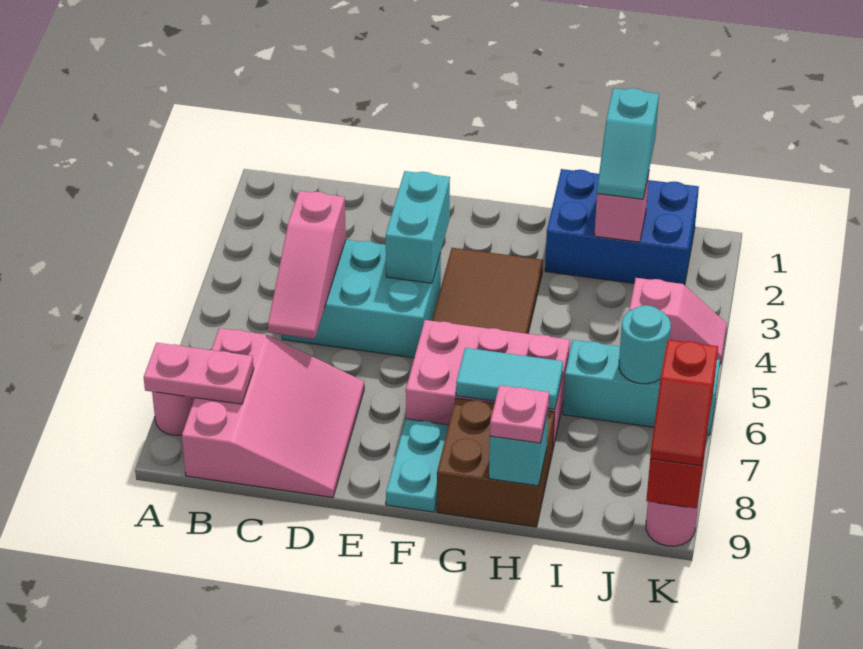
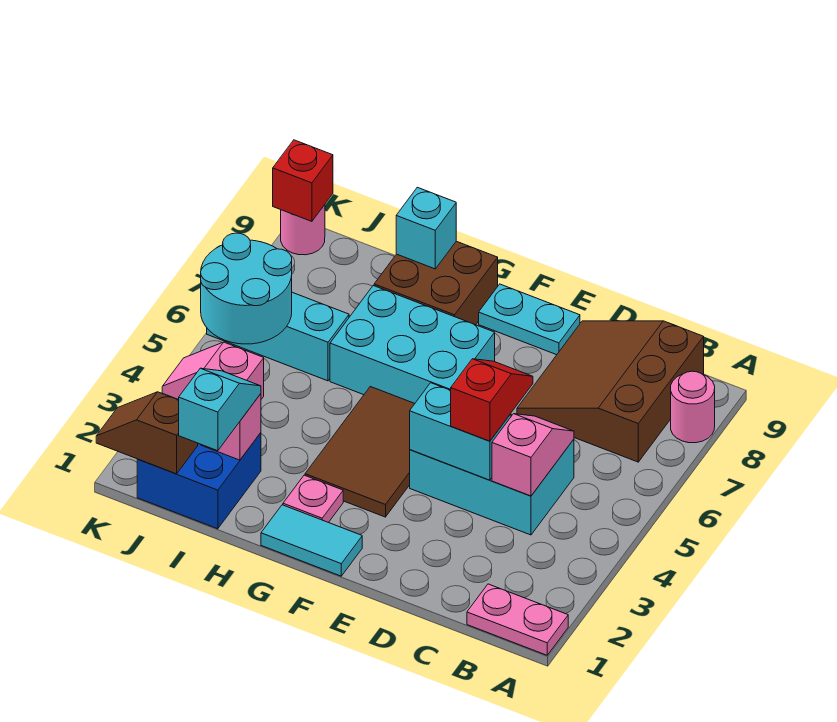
pink 1x2 plate [144,343,254,404] -> pink 1x2 plate moved to [467,584,568,655]
pink 3x3 slope [182,328,364,497] -> brown 3x3 slope [517,321,704,462]
pink 1x3 slope [268,191,346,339] -> pink 1x2 slope [492,414,574,496]
cyan 1x2 brick [386,171,450,283] -> cyan 1x2 brick turned to [410,383,511,480]
pink 2x3 brick [406,320,570,448] -> cyan 2x3 brick [330,286,495,403]
cyan 1x2 plate [386,419,449,512] -> cyan 1x2 plate turned to [479,284,580,355]
cyan 1x2 tile [456,348,563,410] -> cyan 1x2 tile moved to [261,505,362,576]
blue 2x3 brick [545,169,699,285] -> blue 2x2 brick [137,433,261,529]
pink 1x1 plate [490,385,549,443] -> pink 1x1 plate moved to [283,475,343,523]
none -> brown 1x2 slope [96,392,198,474]
cyan 1x1 round brick [619,305,671,384] -> cyan 2x2 round brick [201,233,292,344]
red 1x2 slope [650,339,718,466] -> red 1x2 slope moved to [451,359,533,441]

